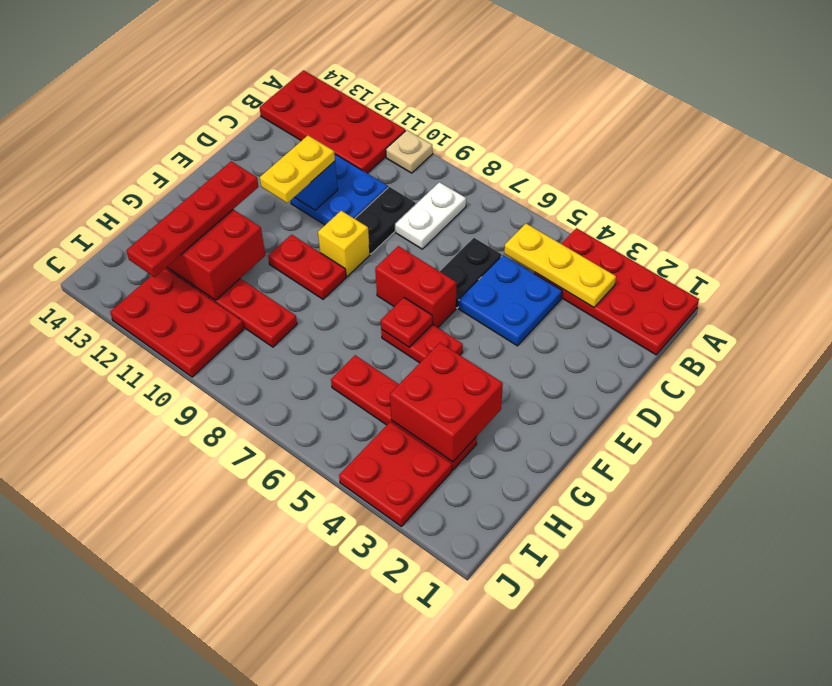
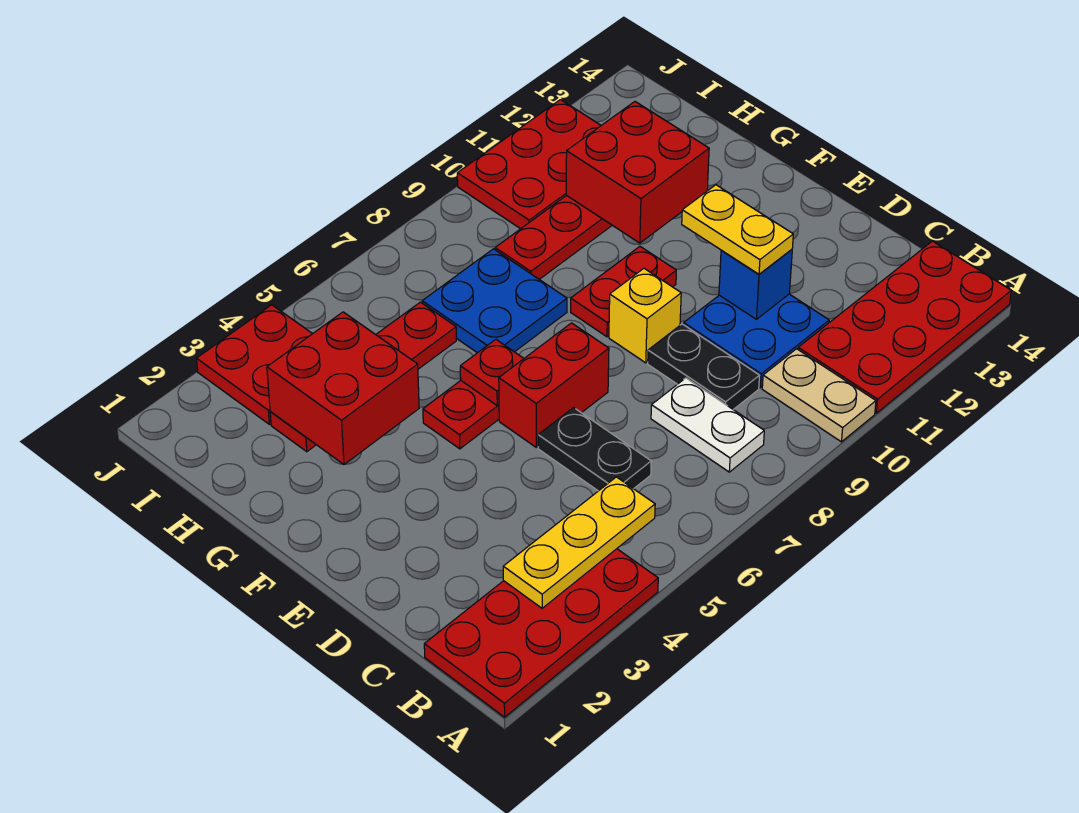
tan 1x1 plate [386,130,433,173] -> tan 1x2 plate [762,349,876,442]
blue 2x2 plate [459,255,562,346] -> blue 2x2 plate moved to [422,249,567,353]
red 1x4 plate [126,161,259,277] -> none

